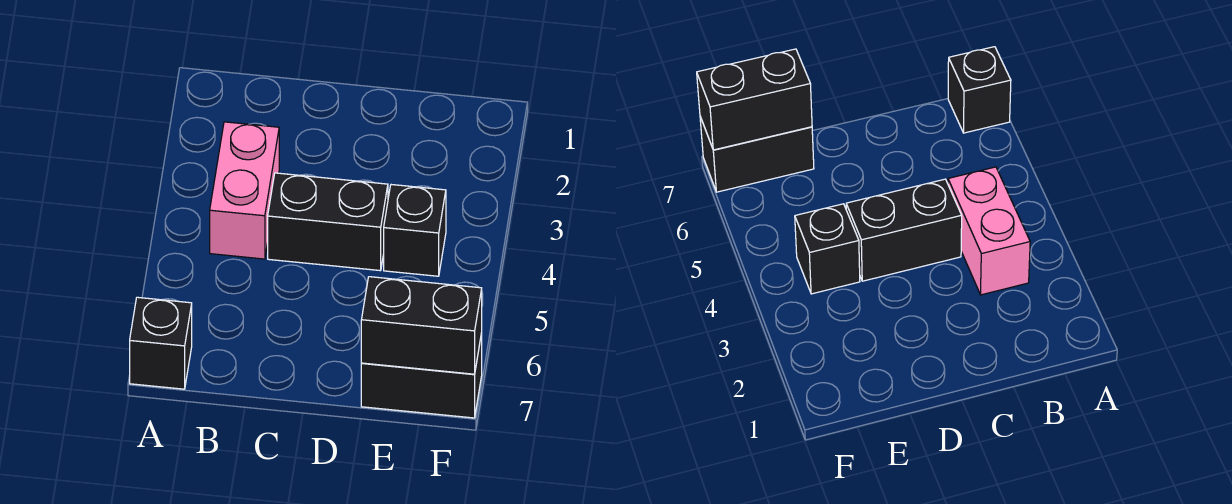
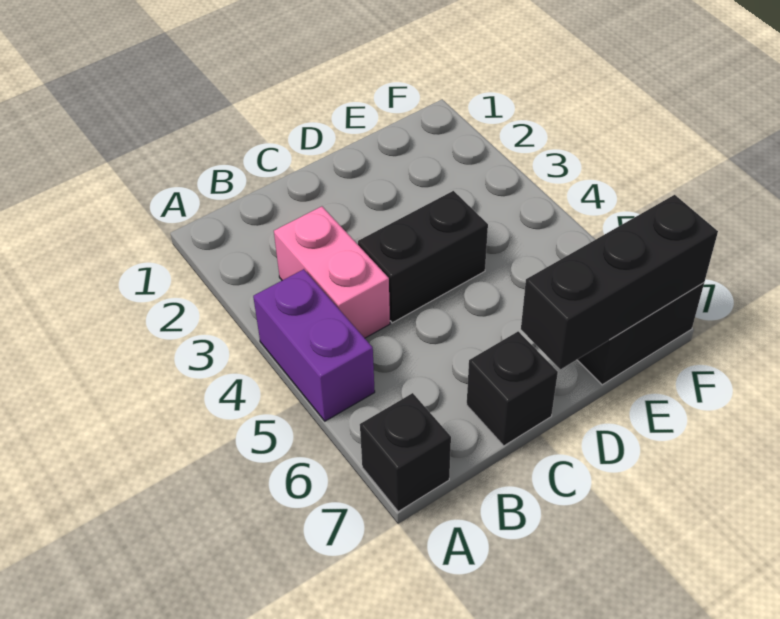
none -> purple 1x2 brick [253,269,375,421]
black 1x1 brick [384,185,446,276] -> black 1x1 brick moved to [467,331,558,446]
black 1x2 brick [361,277,482,374] -> black 1x3 brick [521,195,718,369]

